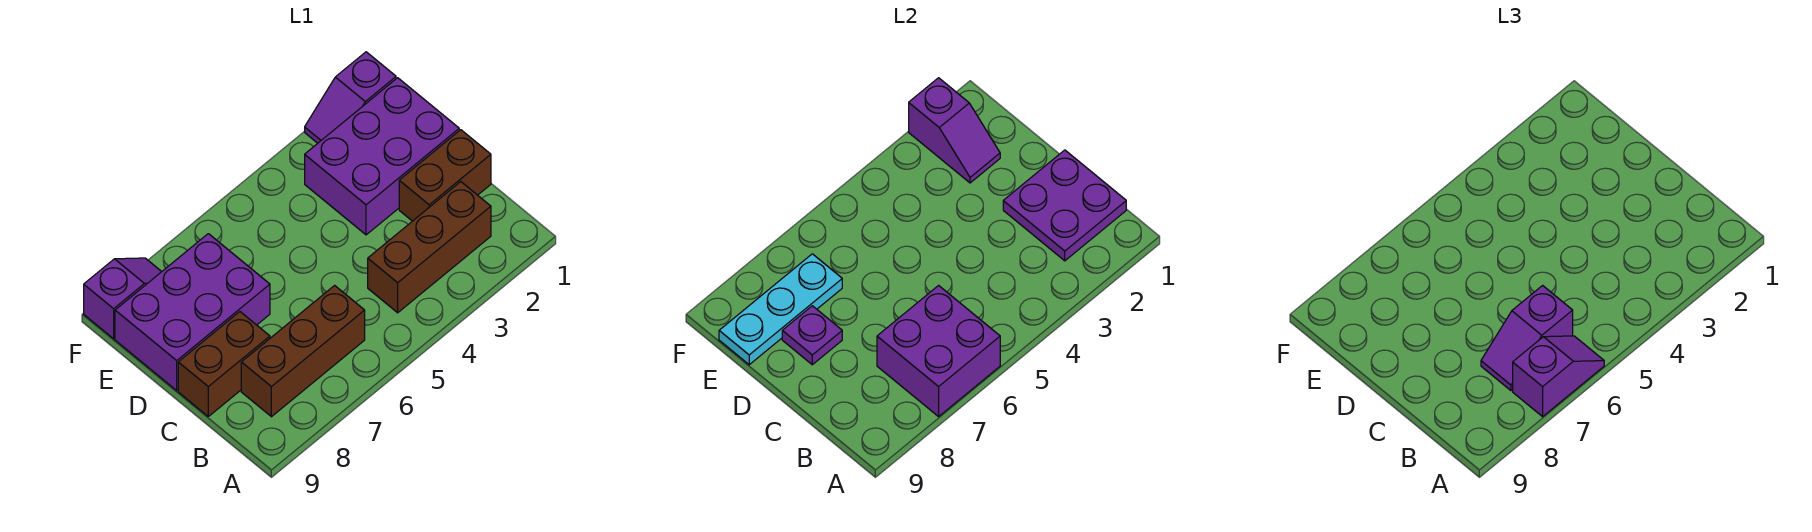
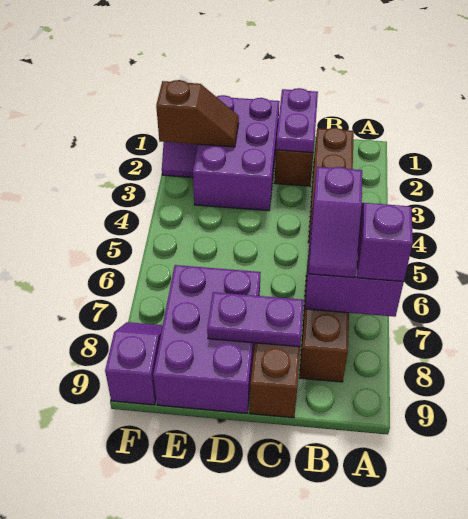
purple 2x2 plate [1003,150,1126,261] -> purple 1x2 plate [276,88,318,152]
purple 1x1 plate [782,306,842,365] -> purple 1x2 plate [207,292,304,347]
purple 1x2 slope [909,78,1000,183] -> brown 1x2 slope [156,80,239,147]
cyan 1x3 plate [719,254,842,365] -> none

